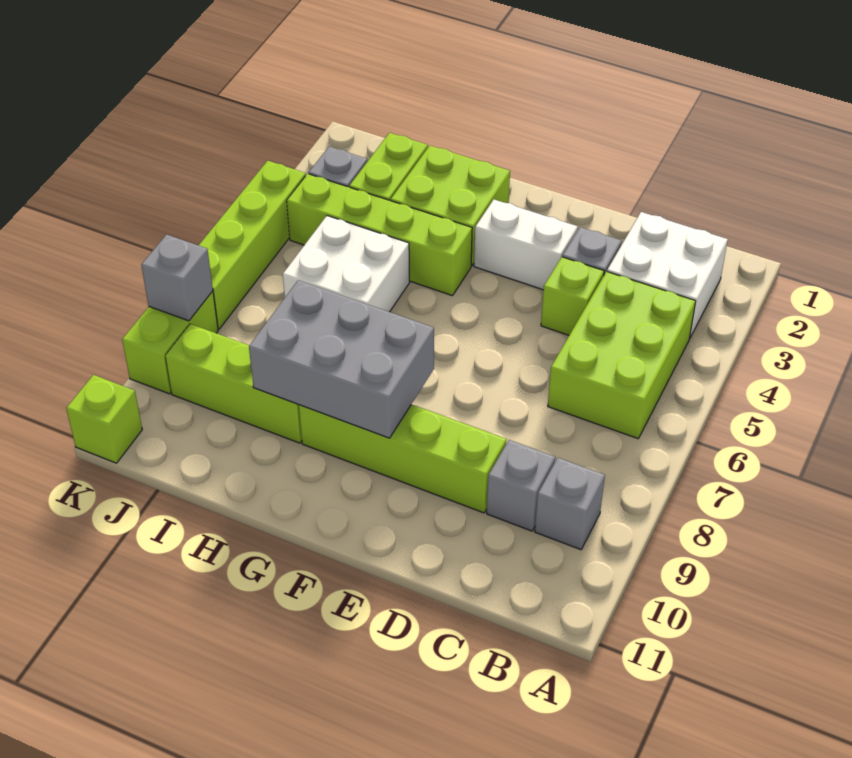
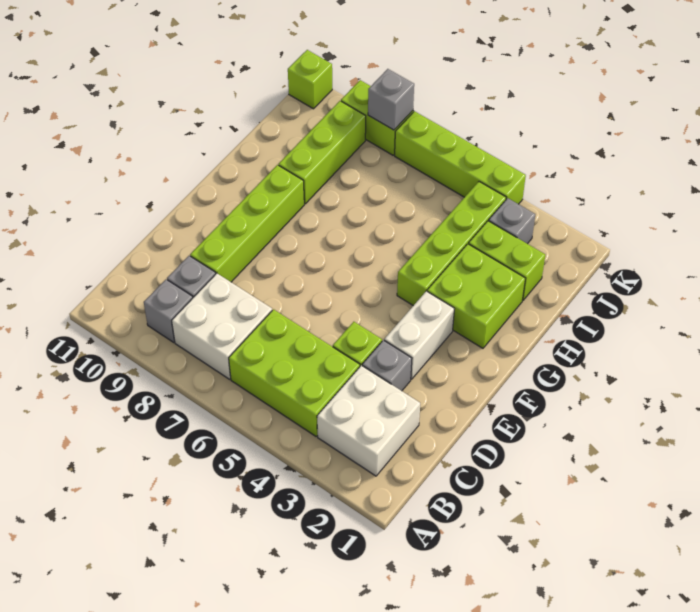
grey 2x3 brick [249,280,434,438] -> none
white 2x2 brick [283,216,409,312] -> white 2x2 brick moved to [172,273,272,379]

